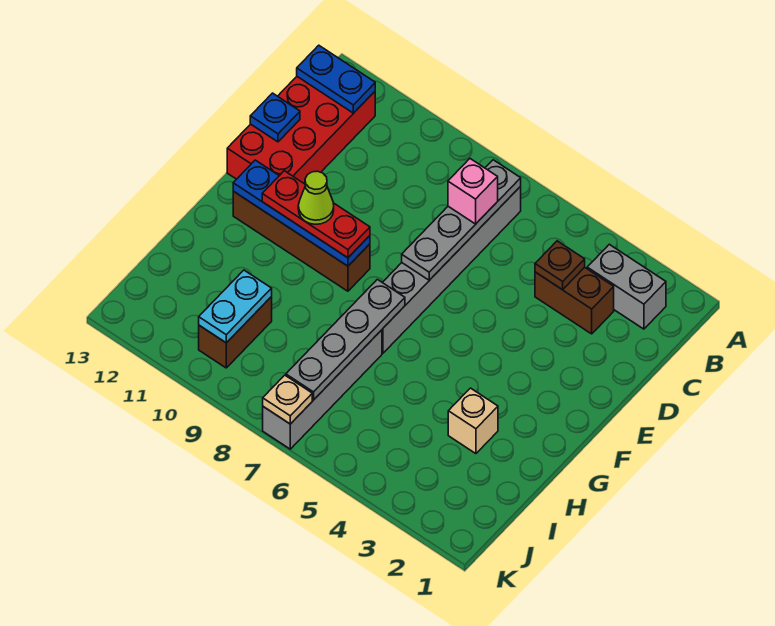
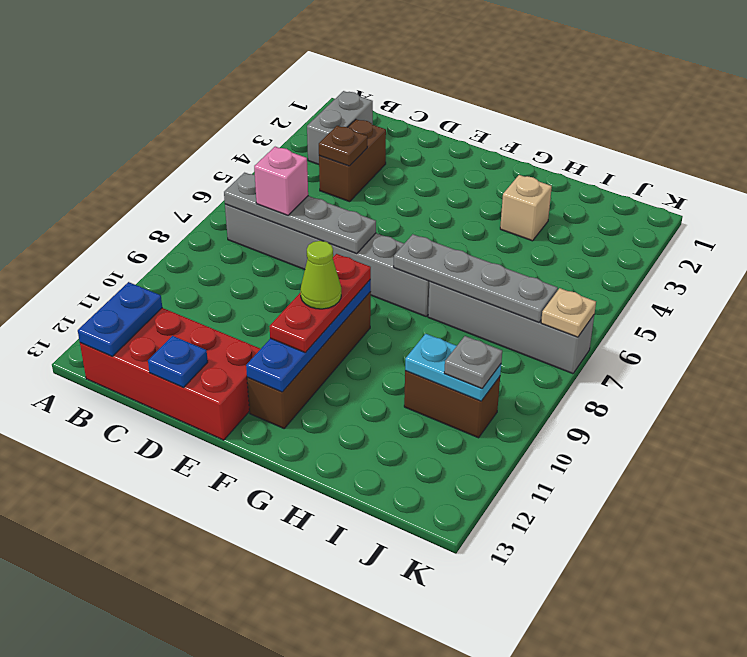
none -> grey 1x1 plate [444,336,502,388]

